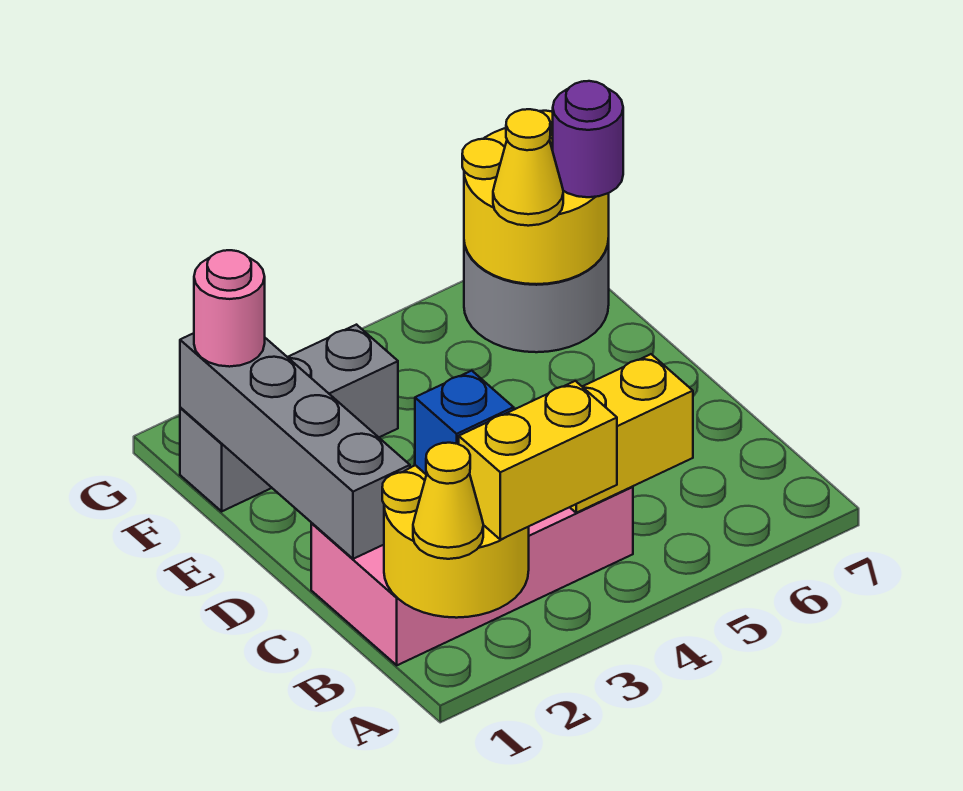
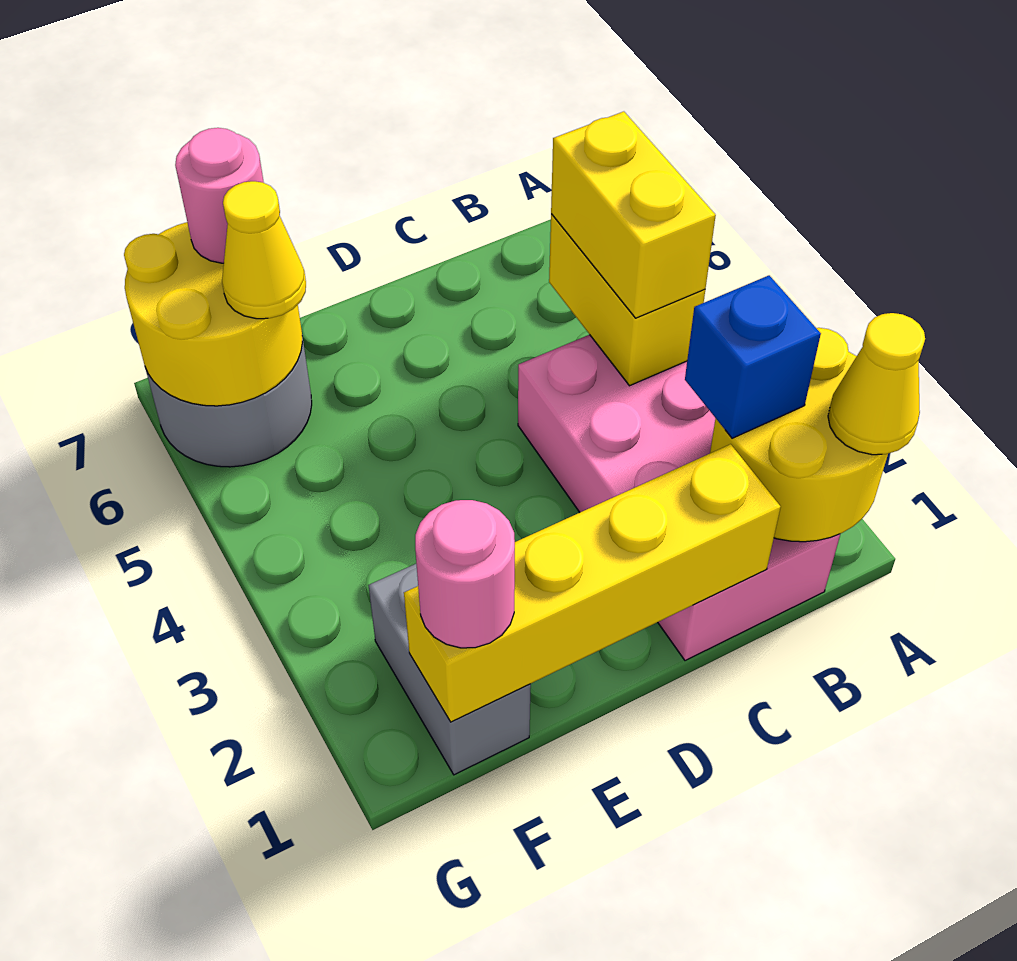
yellow 1x2 brick [459,381,617,540] -> yellow 1x2 brick moved to [551,112,716,318]
grey 1x4 brick [180,333,410,559] -> yellow 1x4 brick [404,444,781,722]
grey 1x3 brick [180,325,398,511] -> grey 1x2 brick [369,564,531,775]
purple 1x1 round brick [553,81,623,197] -> pink 1x1 round brick [175,128,264,263]

